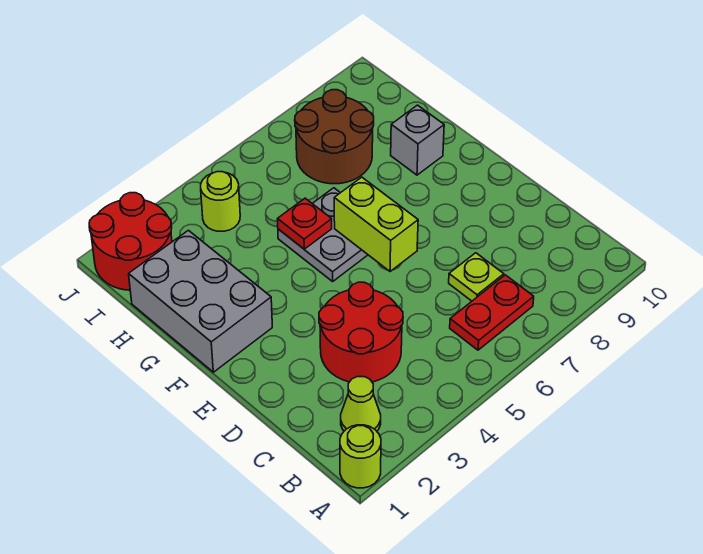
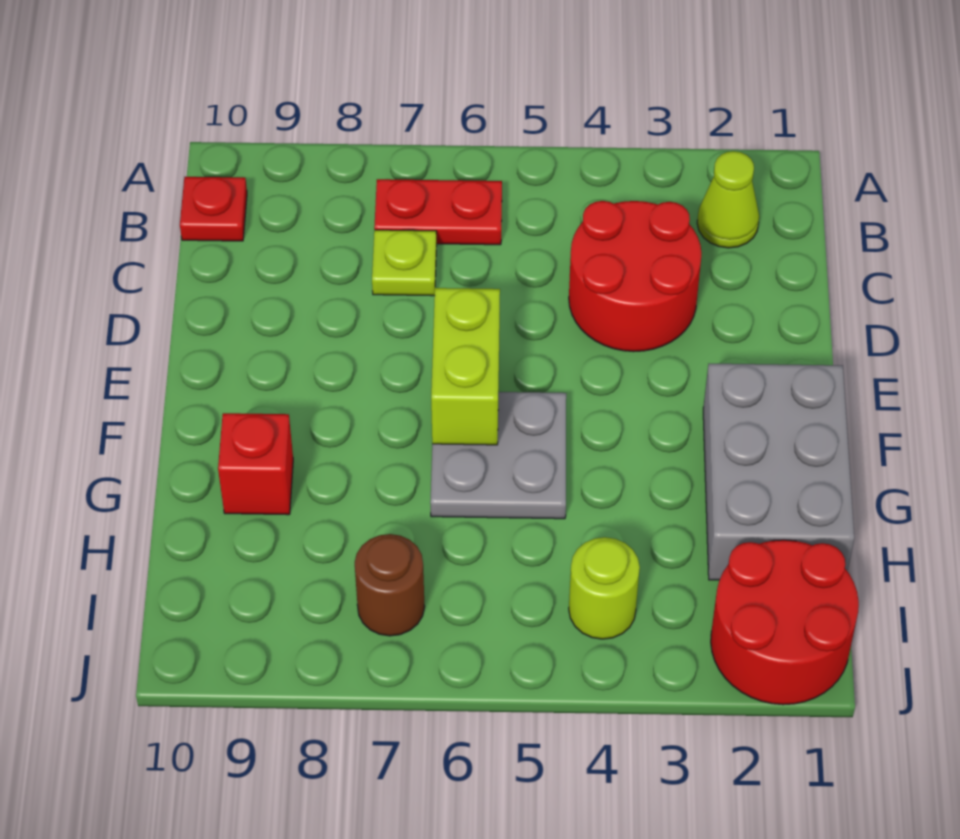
lime 1x1 round brick [340,425,381,488] -> none
red 1x1 plate [278,198,332,249] -> red 1x1 plate moved to [180,177,247,241]
grey 1x1 brick [391,105,444,175] -> red 1x1 brick [218,413,293,515]
brown 2x2 round brick [295,90,374,184] -> brown 1x1 round brick [355,534,425,636]

